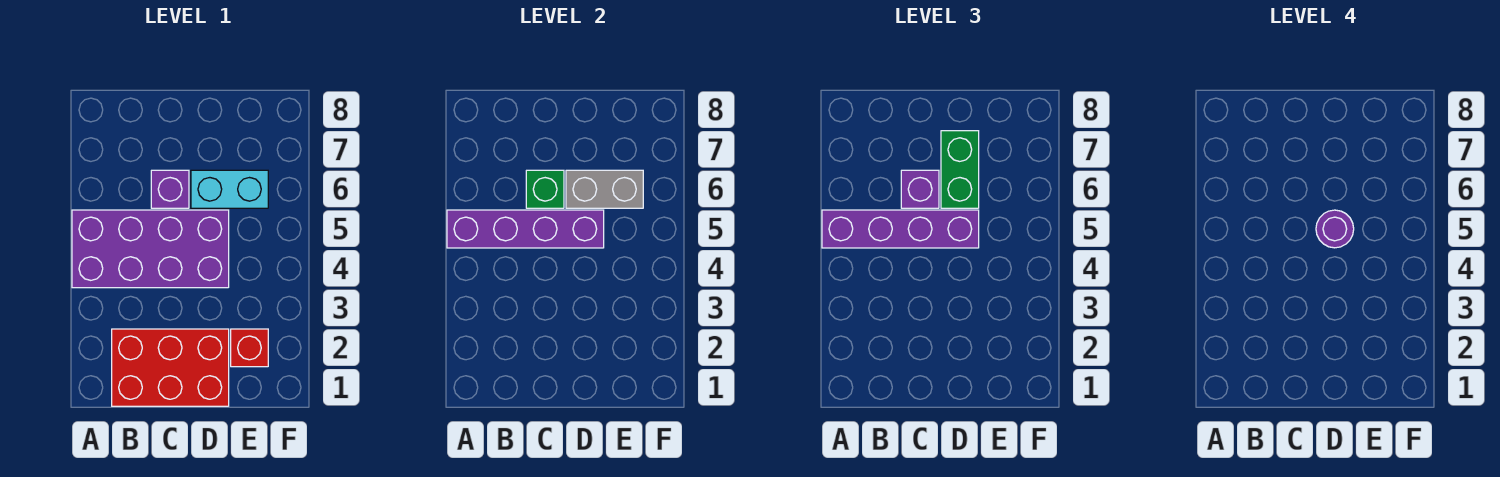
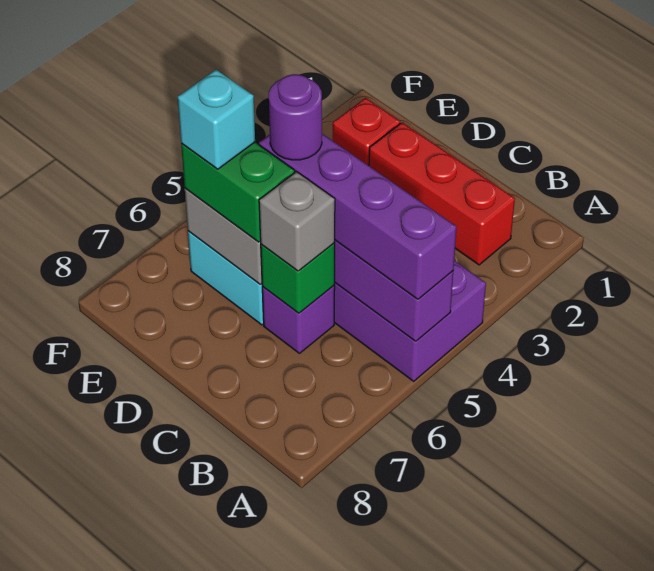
red 2x3 brick [112,329,229,406] -> red 1x3 brick [369,123,515,265]
purple 1x1 brick [901,170,939,208] -> grey 1x1 brick [259,172,335,271]
green 1x2 brick [941,131,979,208] -> green 1x2 brick turned to [181,142,295,242]
none -> cyan 1x1 brick [178,70,255,169]

